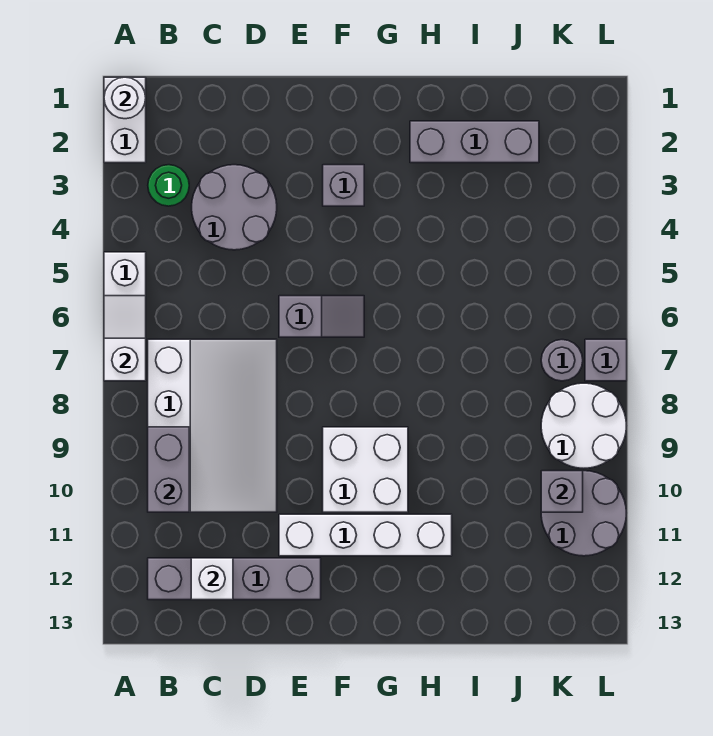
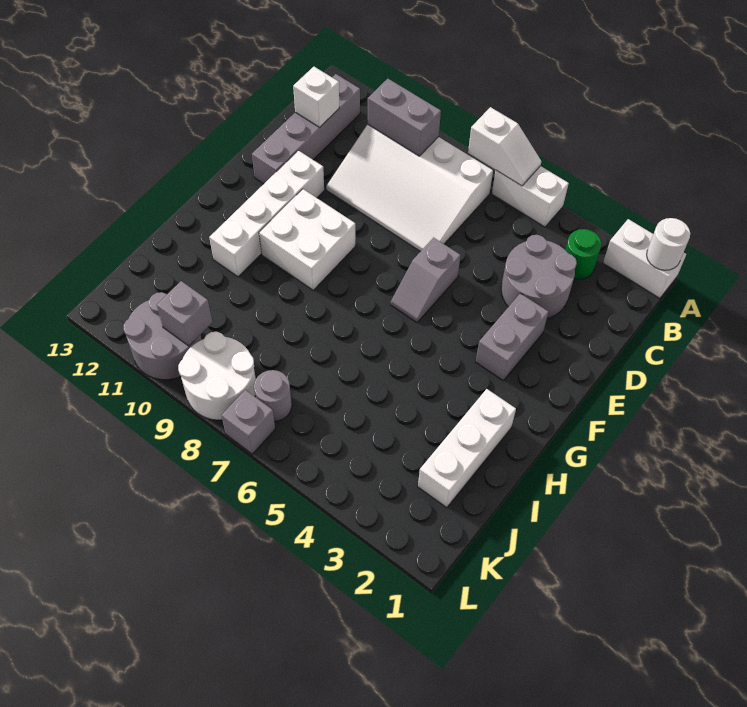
grey 1x1 brick [323,165,364,206] -> grey 1x2 brick [476,293,548,380]
grey 1x3 brick [410,121,539,163] -> white 1x3 brick [418,389,516,508]

